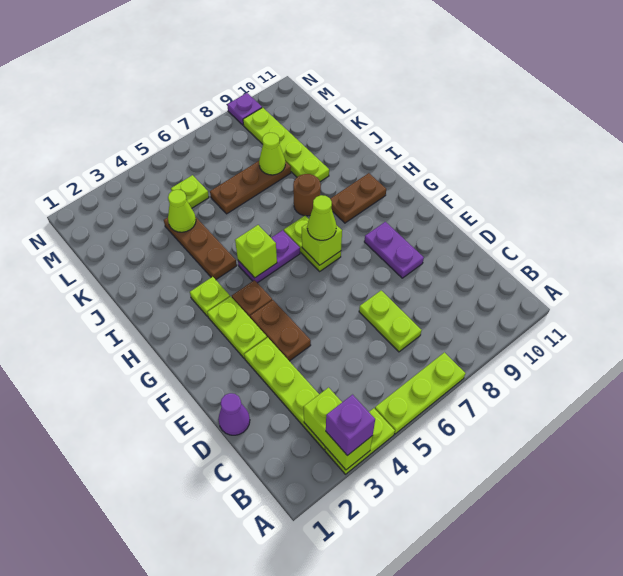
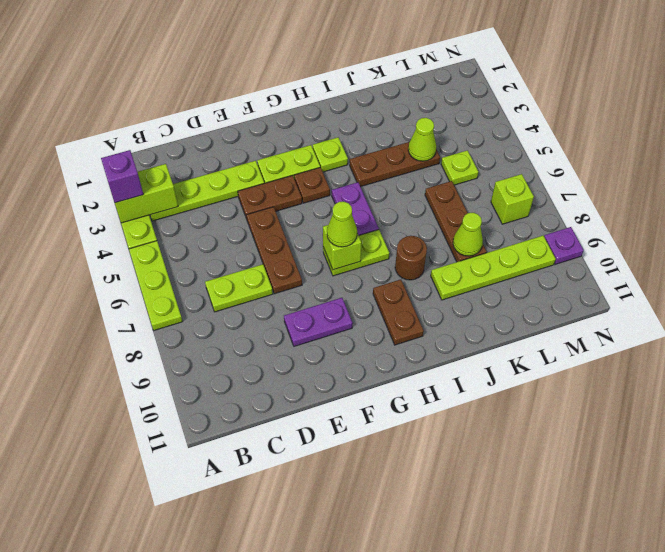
purple 1x1 cone [218,393,250,435] -> none
none -> brown 1x3 plate [246,207,302,294]
lime 1x1 brick [235,225,277,278] -> lime 1x1 brick moved to [491,174,534,224]

